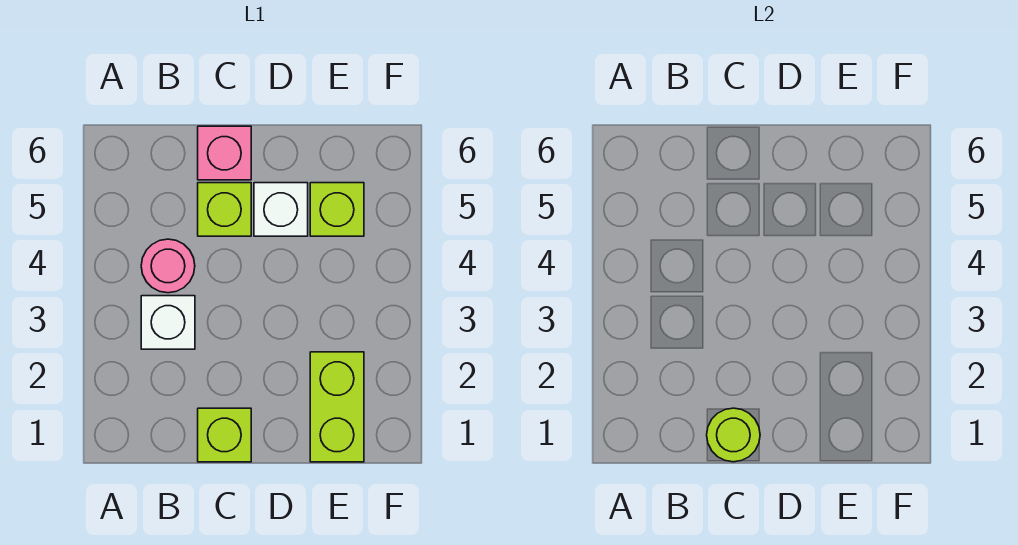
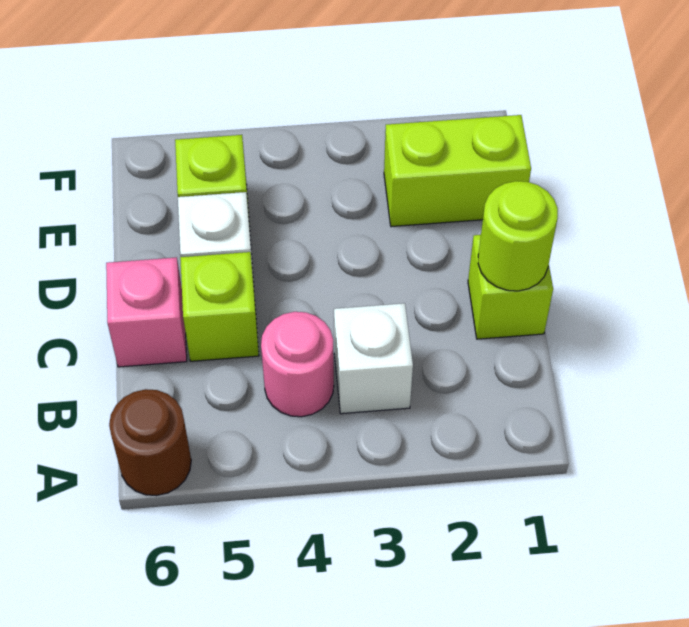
none -> brown 1x1 round brick [109,389,191,496]

